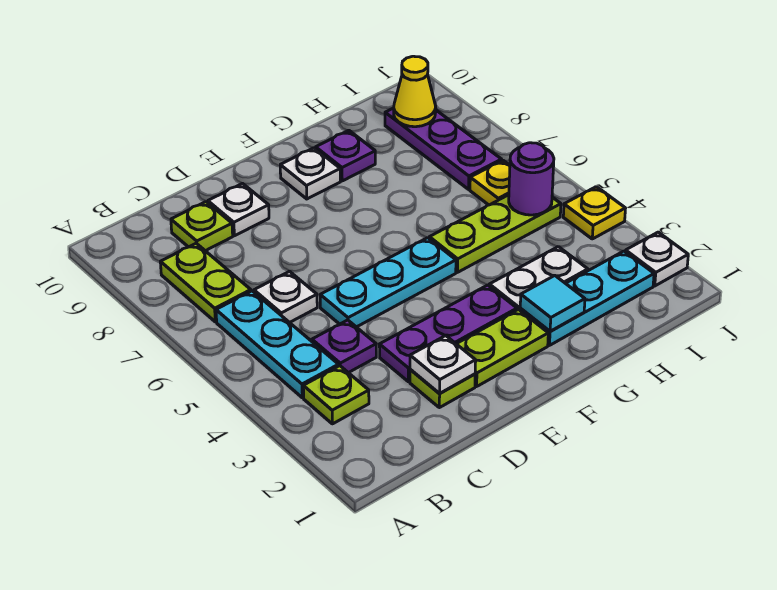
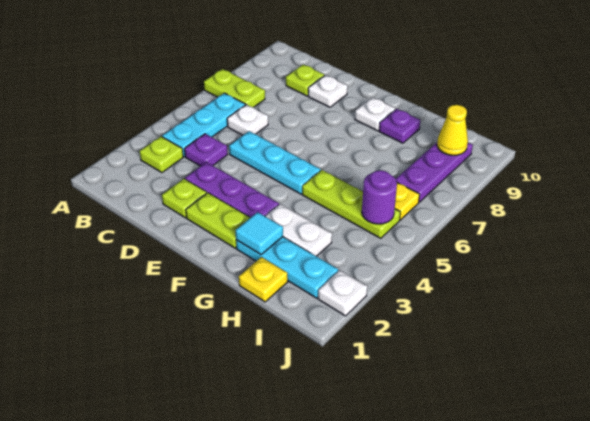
lime 1x2 plate [160,243,251,322] -> lime 1x2 plate turned to [204,69,265,107]
white 1x1 plate [410,336,476,393] -> none
yellow 1x1 plate [563,187,626,239] -> yellow 1x1 plate moved to [239,257,288,302]

